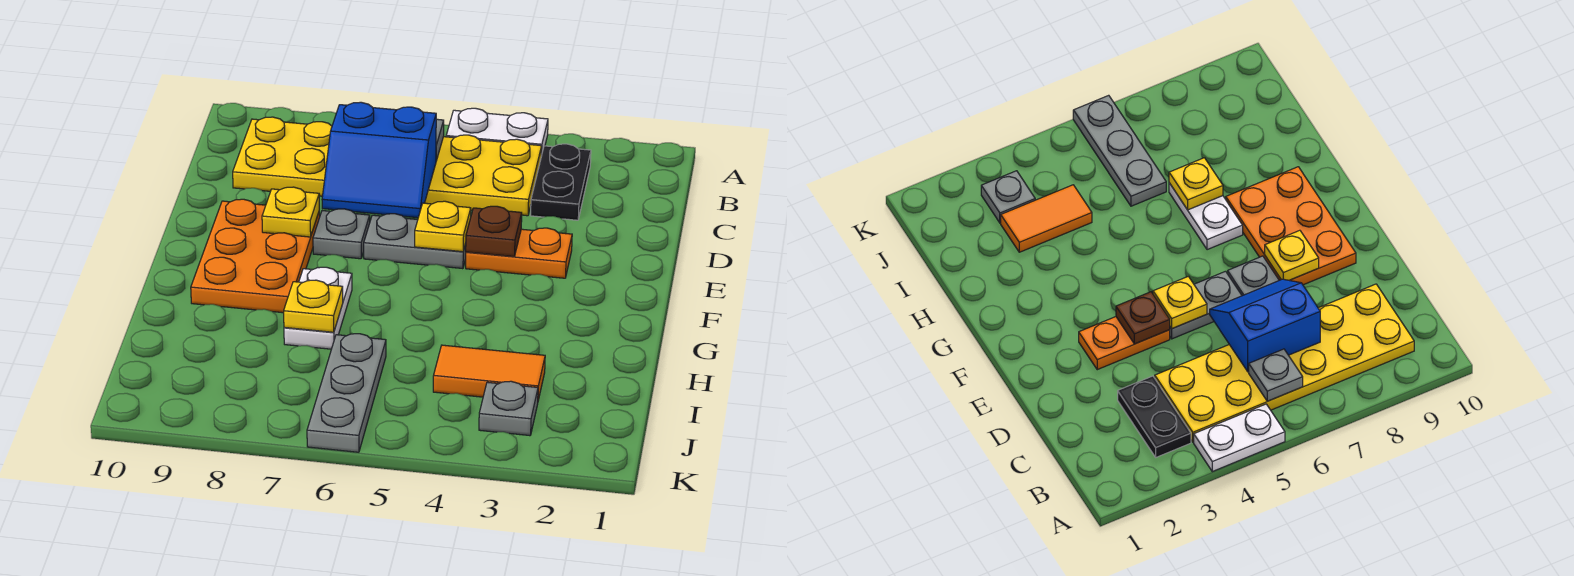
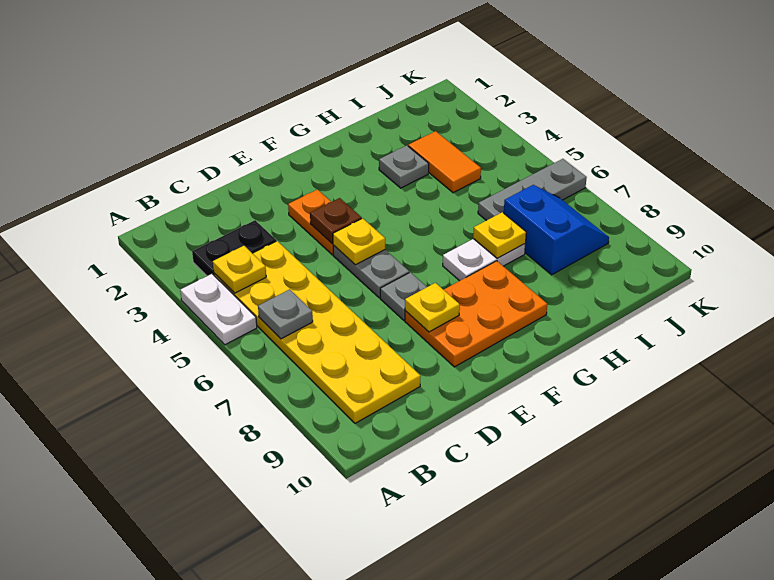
none -> yellow 1x1 plate [213,246,266,293]
blue 2x2 slope [322,102,436,218] -> blue 2x2 slope moved to [504,185,609,275]
grey 1x1 plate [479,381,538,436] -> grey 1x1 plate moved to [379,146,429,188]

